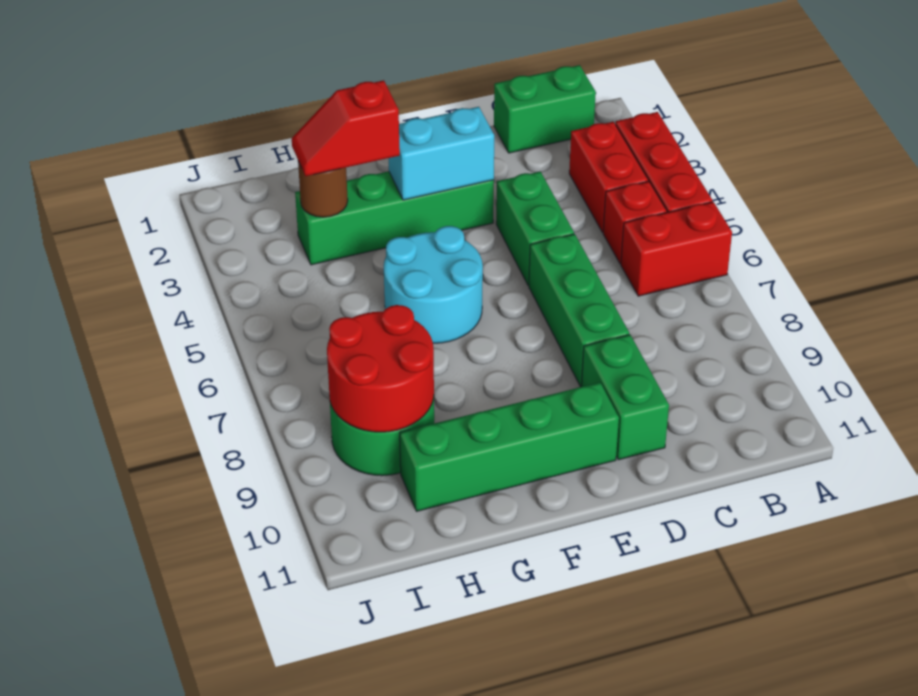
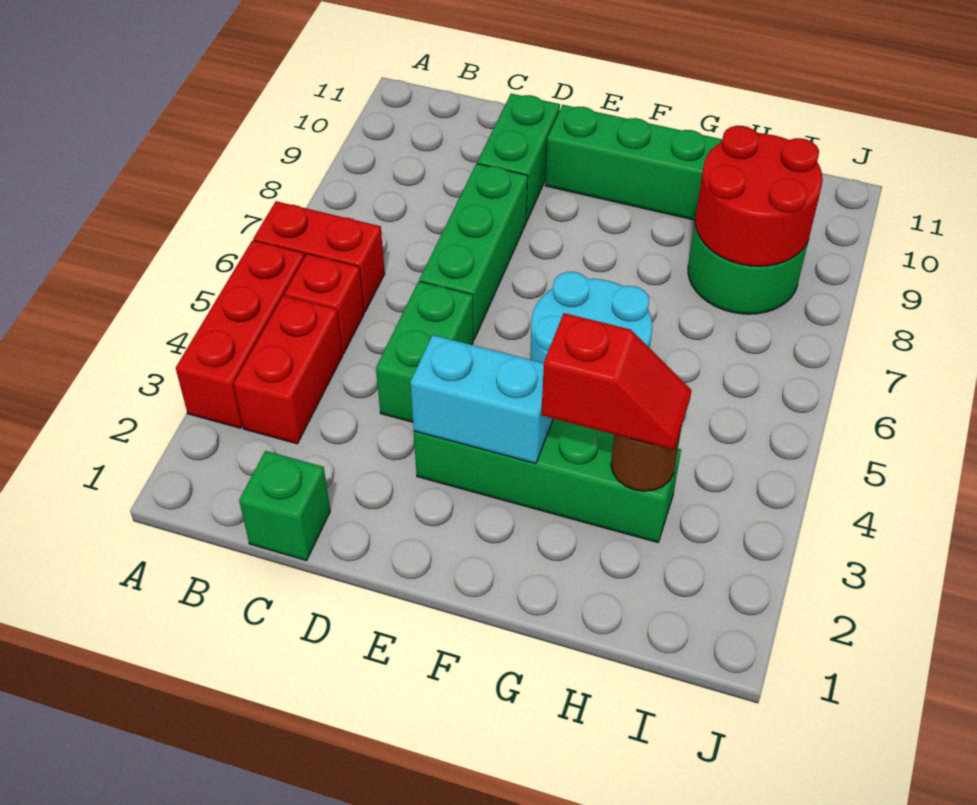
green 1x2 brick [494,65,596,153] -> green 1x1 brick [239,451,330,561]

